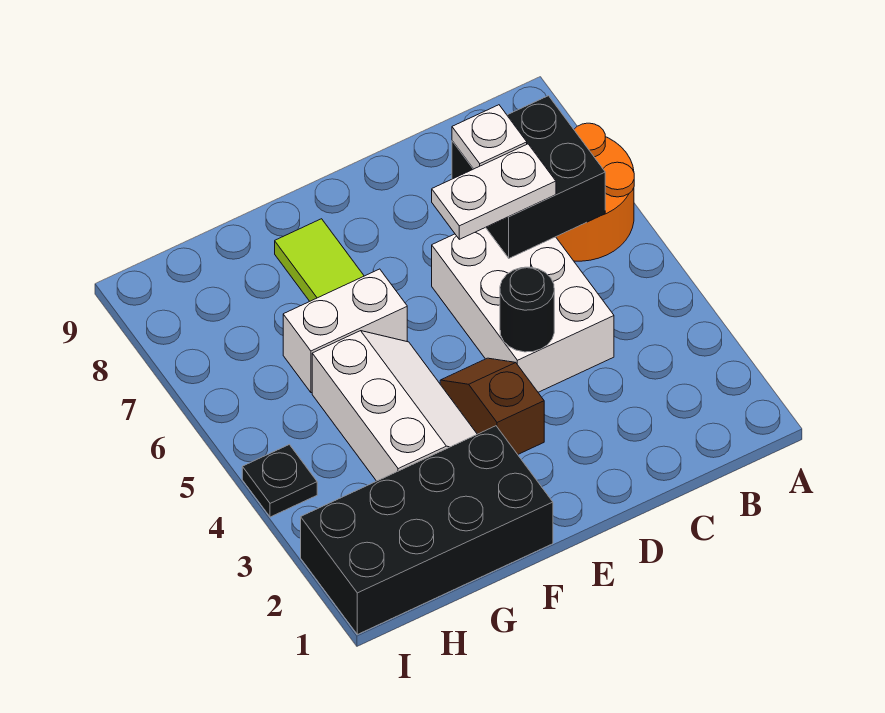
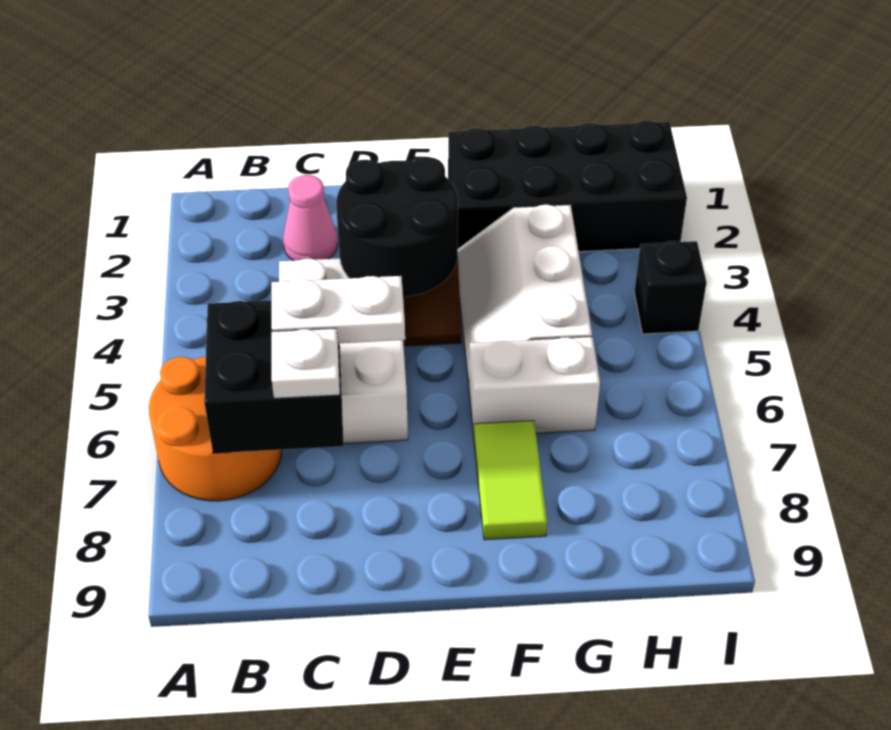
none -> pink 1x1 cone [283,175,338,261]
black 1x1 round brick [500,267,554,352] -> black 2x2 round brick [336,157,458,297]
black 1x1 plate [242,445,317,517] -> black 1x1 brick [634,241,707,334]

